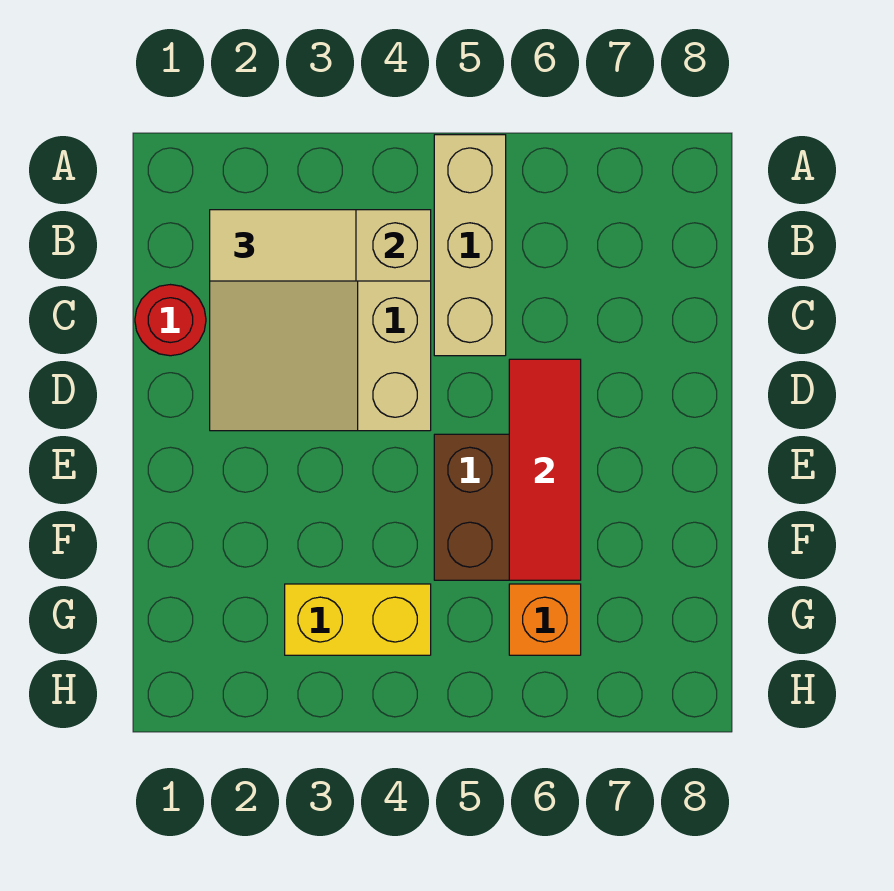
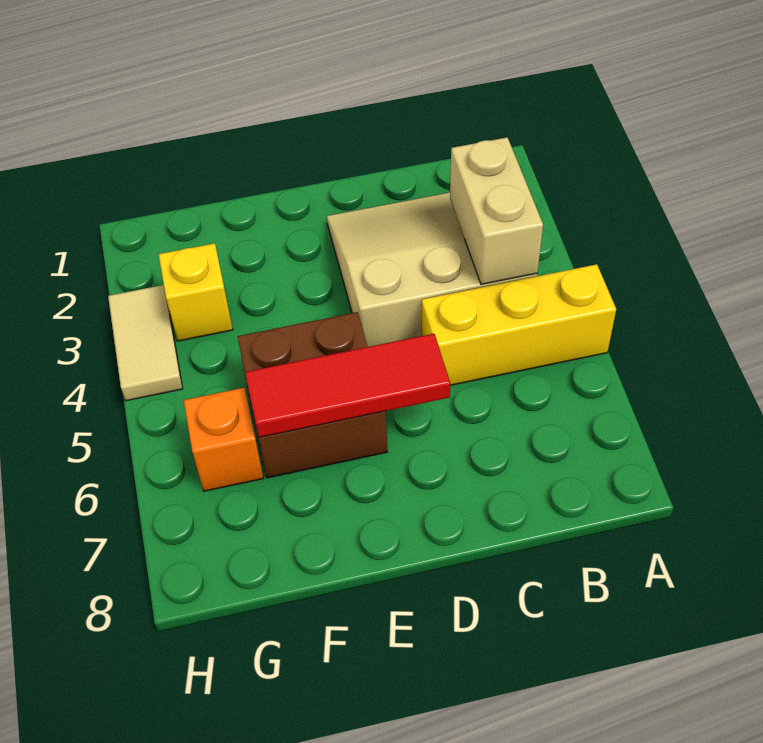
tan 1x3 brick [434,135,506,356] -> yellow 1x3 brick [422,264,616,385]
tan 1x2 tile [210,210,356,281] -> tan 1x2 tile moved to [108,285,183,401]
red 1x1 round brick [135,285,206,356] -> none
yellow 1x2 brick [285,584,431,655] -> yellow 1x1 brick [158,243,233,341]

